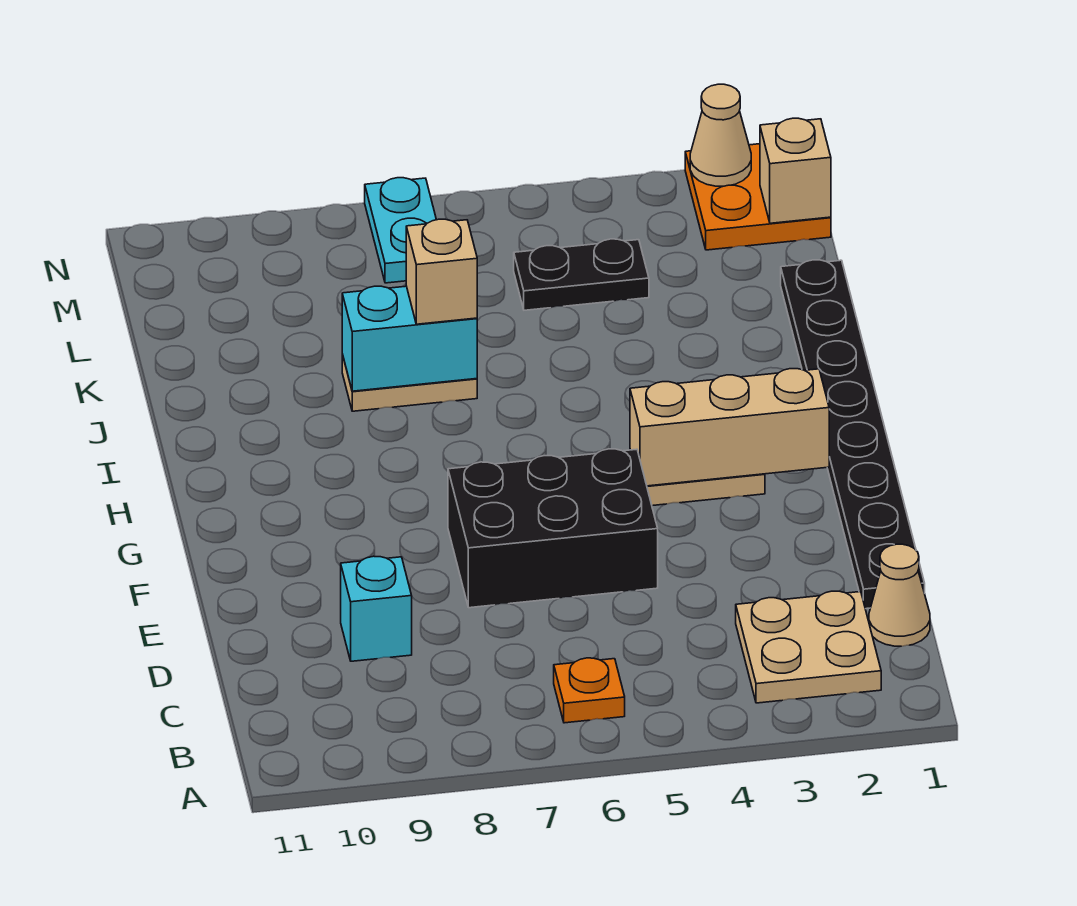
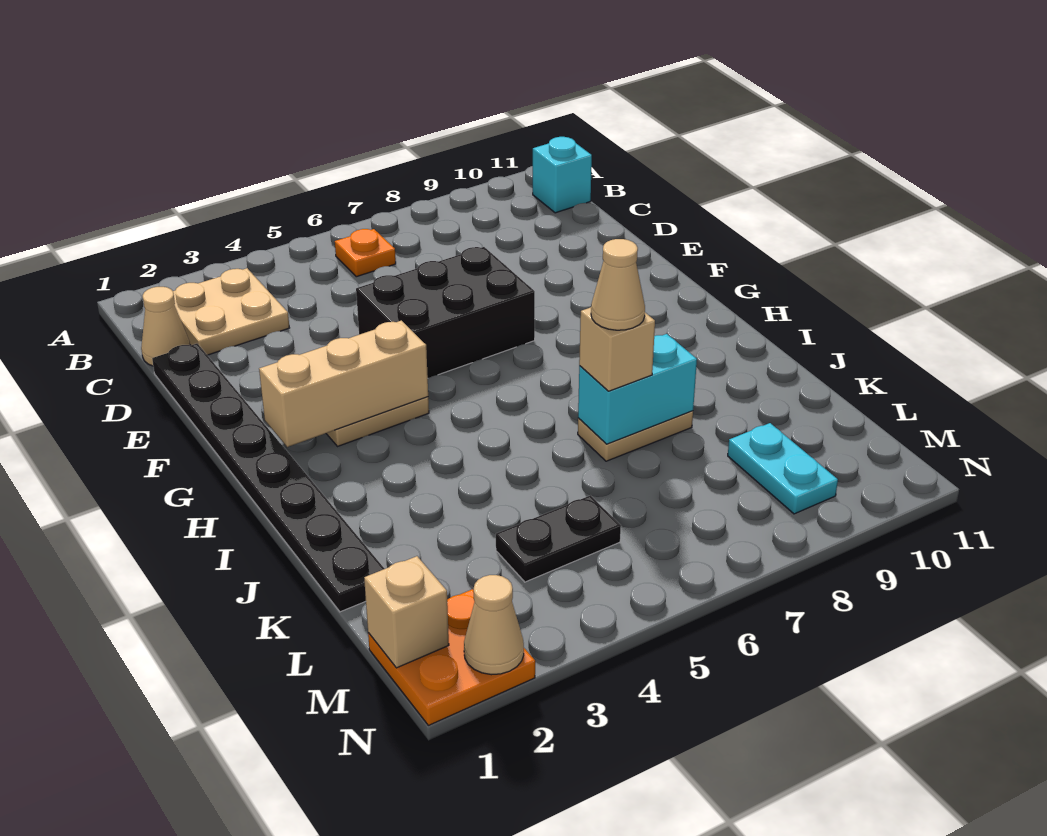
cyan 1x1 brick [341,556,412,661] -> cyan 1x1 brick moved to [533,137,592,213]
none -> tan 1x1 cone [591,239,645,330]
cyan 1x2 plate [365,178,436,283] -> cyan 1x2 plate moved to [728,423,838,514]

